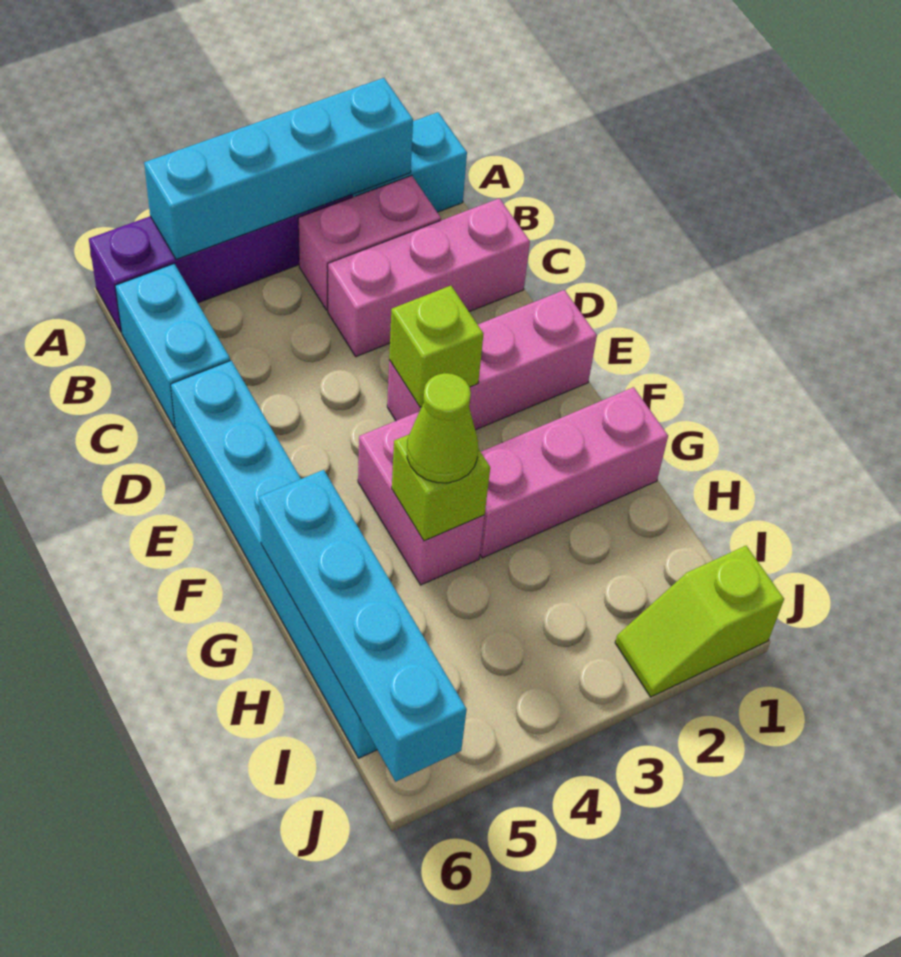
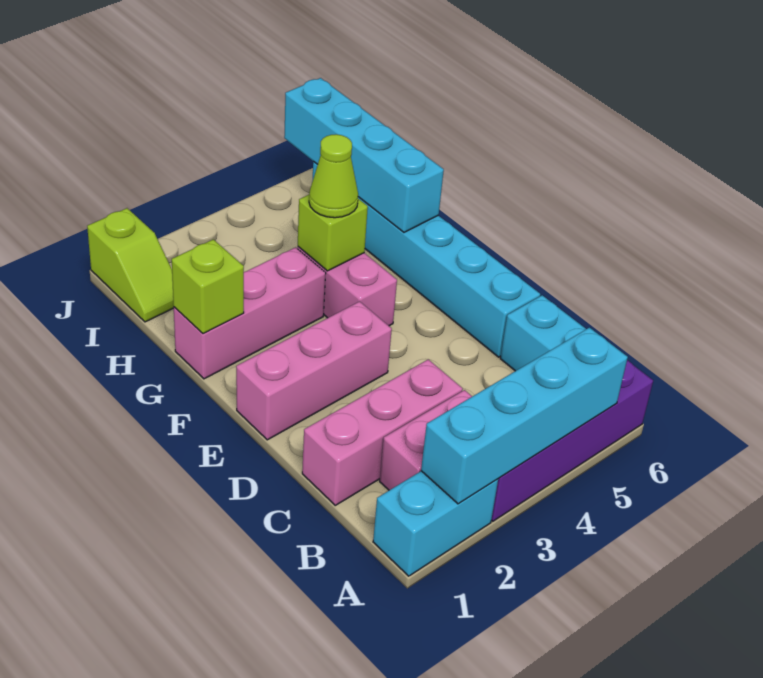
lime 1x1 brick [389,286,483,407] -> lime 1x1 brick moved to [172,239,244,334]
lime 1x2 slope [615,546,784,697] -> lime 1x2 slope turned to [87,208,174,322]

